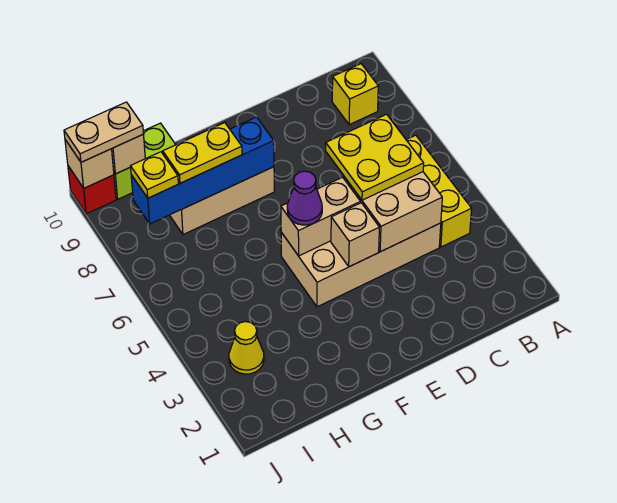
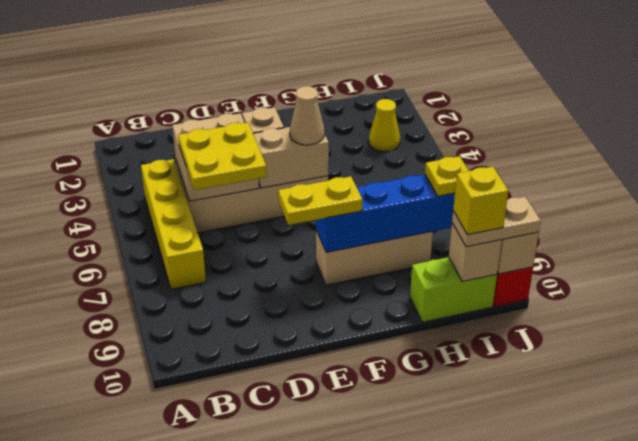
yellow 1x3 brick [407,135,472,247] -> yellow 1x4 brick [141,159,206,289]
yellow 1x1 brick [332,64,378,125] -> yellow 1x1 brick moved to [453,167,508,235]
purple 1x1 cone [287,171,322,225] -> tan 1x1 cone [290,86,324,145]
yellow 1x2 plate [163,123,242,183] -> yellow 1x2 plate moved to [278,177,362,225]

